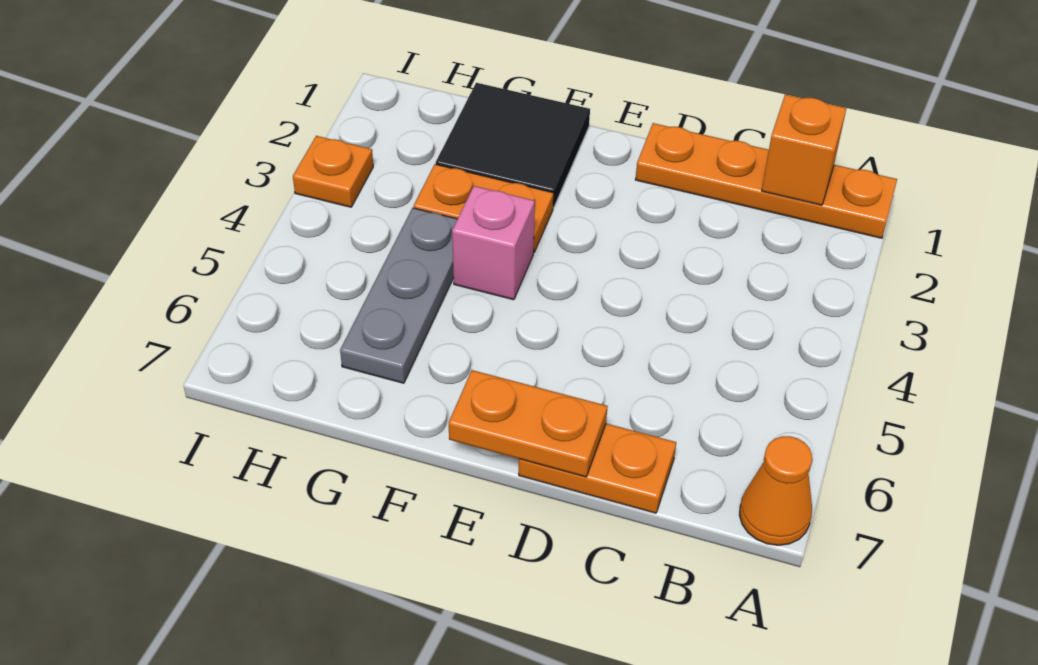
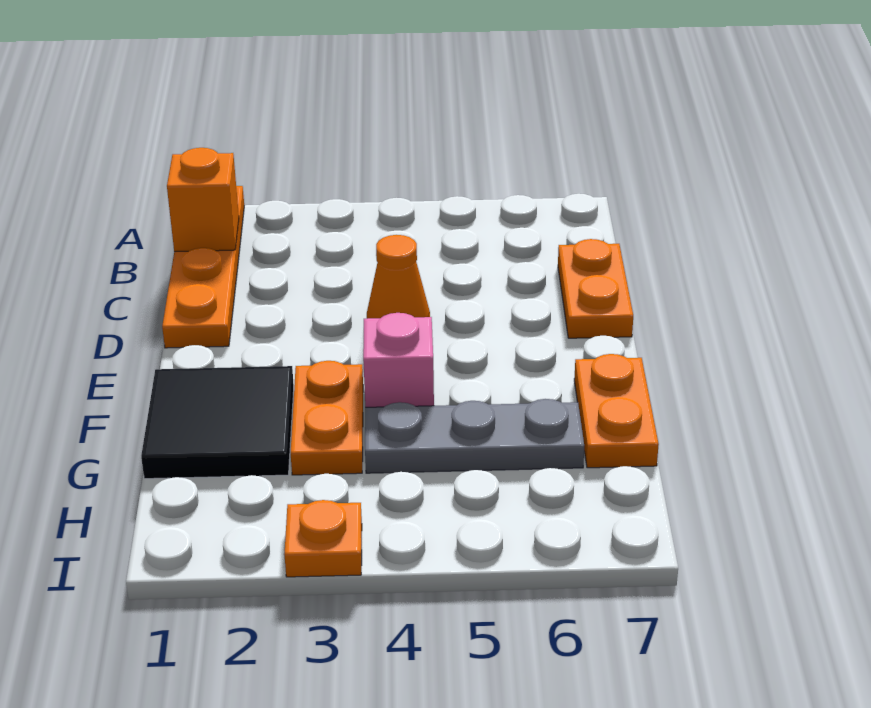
orange 1x1 cone [740,436,812,545] -> orange 1x1 cone moved to [367,235,430,319]
orange 1x2 plate [449,370,608,477] -> orange 1x2 plate moved to [574,354,659,468]

